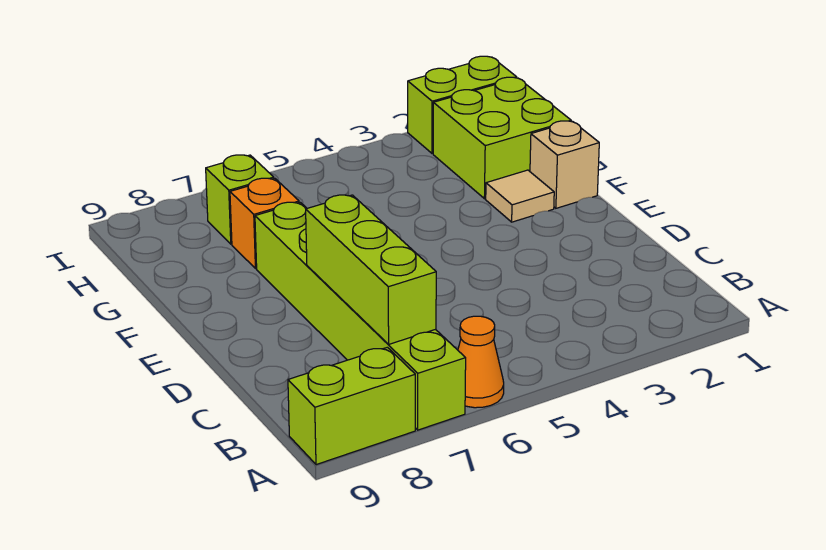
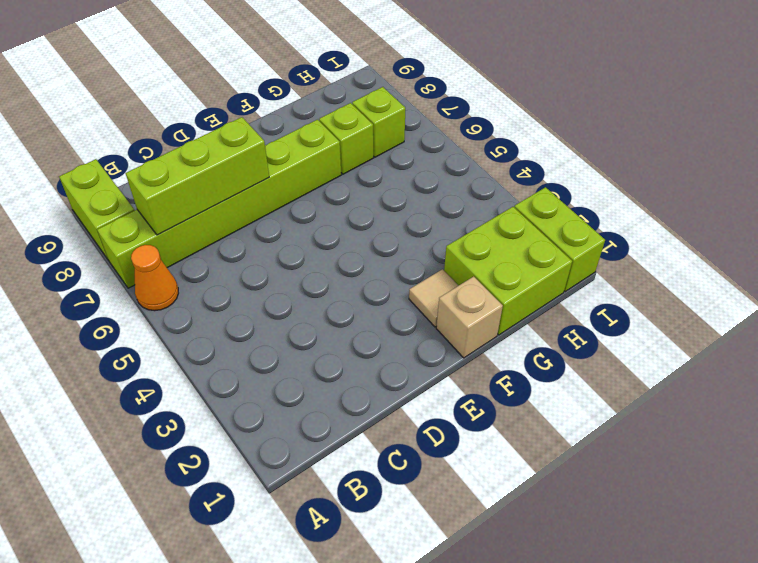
orange 1x1 brick [230,178,299,269] -> lime 1x1 brick [319,103,373,174]

